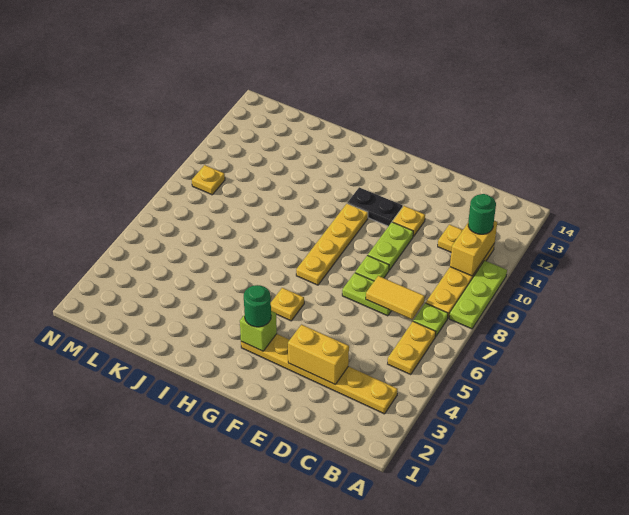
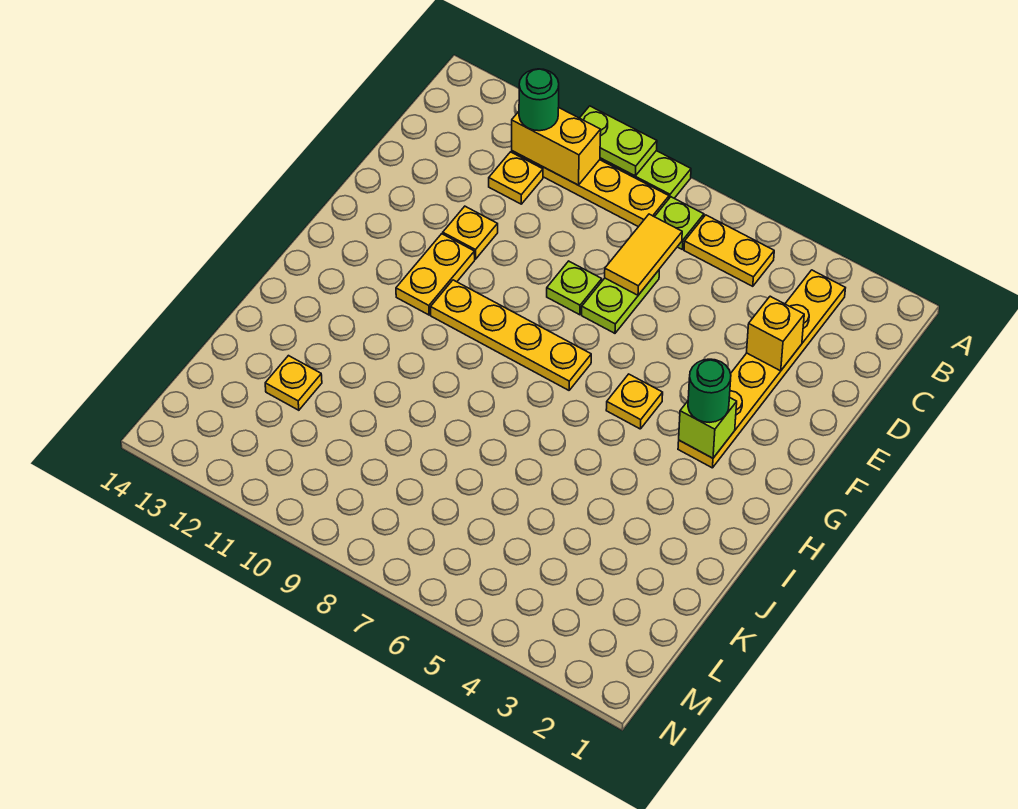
yellow 1x2 brick [288,325,349,384] -> yellow 1x1 brick [747,296,804,371]
lime 1x2 plate [368,222,413,270] -> lime 1x2 plate moved to [580,106,657,176]
black 1x2 plate [347,187,403,226] -> yellow 1x2 plate [396,234,475,315]
yellow 1x1 plate [192,165,225,195] -> yellow 1x1 plate moved to [265,356,322,410]

